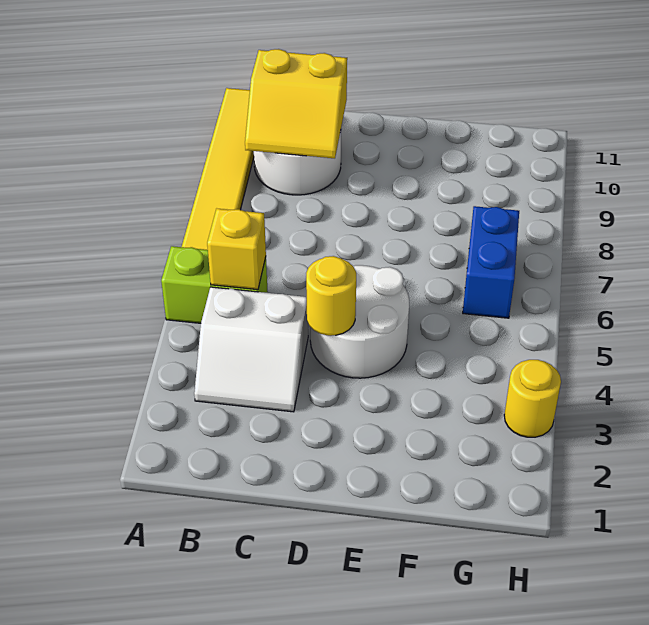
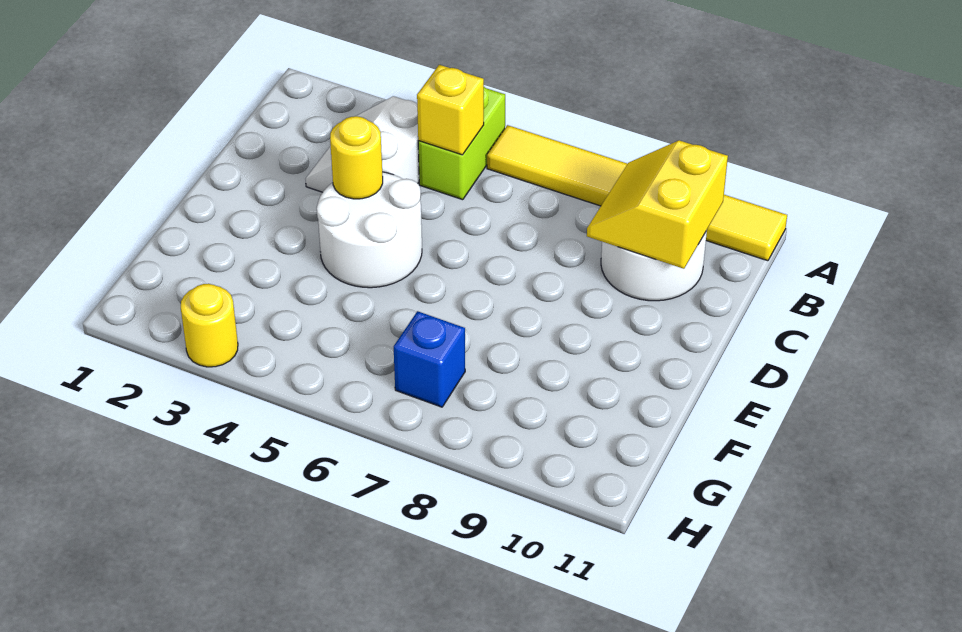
blue 1x2 brick [463,206,519,318] -> blue 1x1 brick [394,311,465,407]

